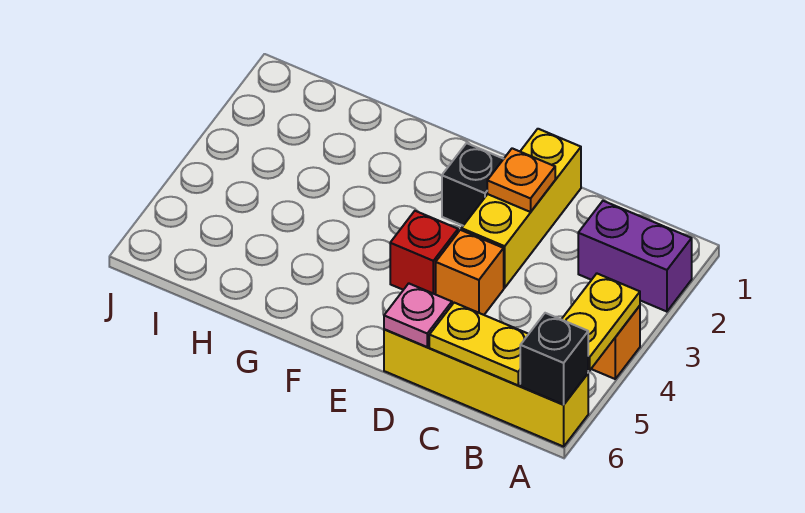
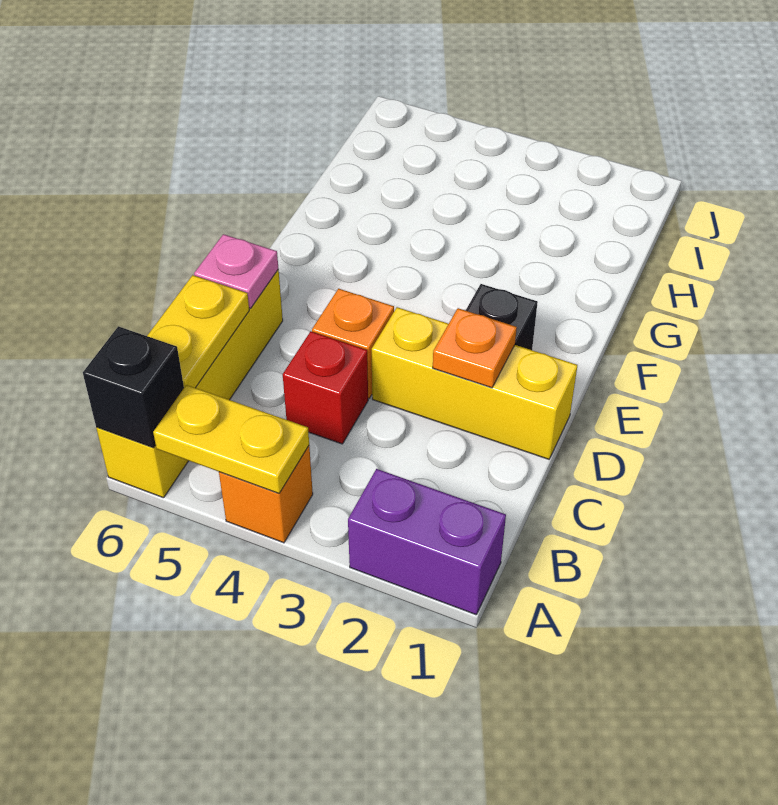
purple 1x2 brick [578,201,692,312] -> purple 1x2 brick turned to [348,469,506,615]
red 1x1 brick [390,211,458,294] -> red 1x1 brick moved to [283,331,368,444]

